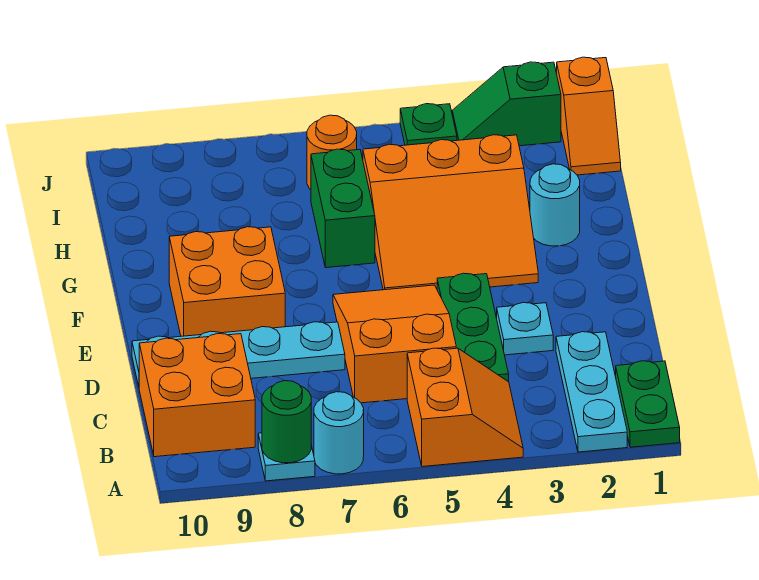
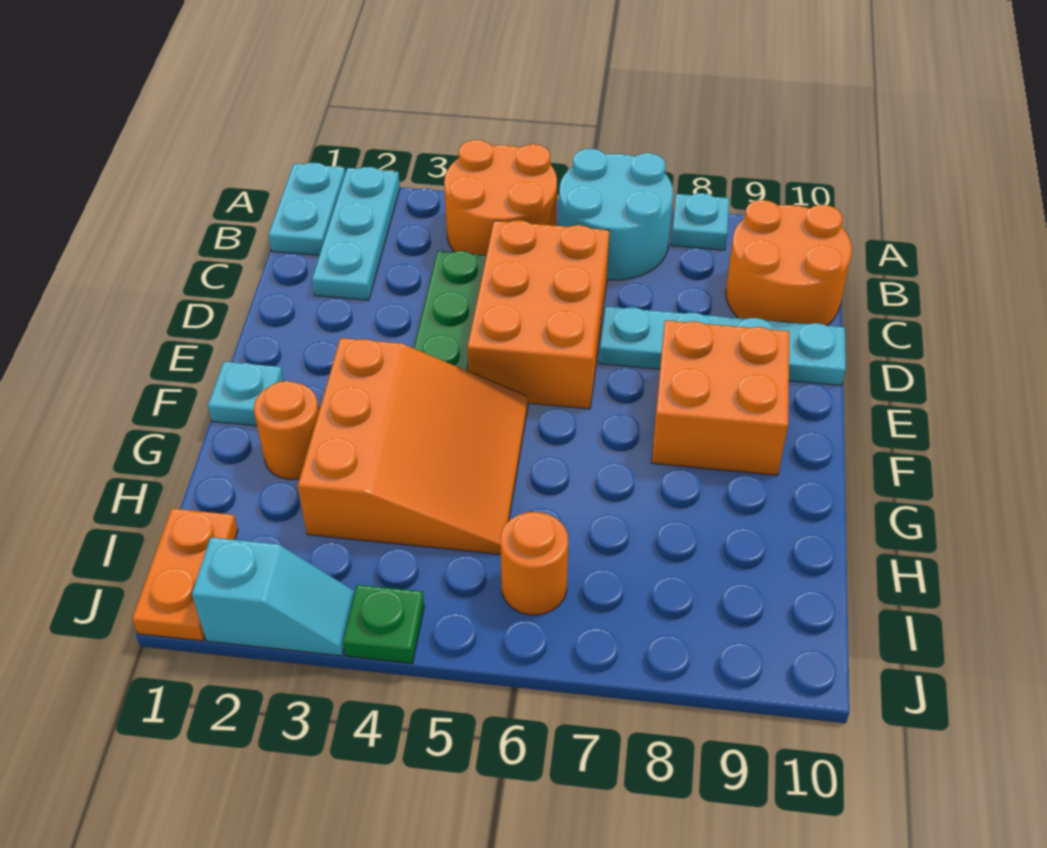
green 1x2 plate [616,361,680,447] -> cyan 1x2 plate [268,163,345,255]
orange 2x2 slope [407,348,523,467] -> orange 2x2 round brick [444,140,557,255]
cyan 1x1 round brick [314,392,364,474] -> cyan 2x2 round brick [559,149,673,280]
green 1x1 round brick [262,381,311,463] -> none
orange 2x2 brick [139,333,255,457] -> orange 2x2 round brick [726,200,852,326]
orange 2x3 slope [333,285,456,403] -> orange 2x3 brick [467,220,610,409]
cyan 1x1 plate [497,303,553,355] -> cyan 1x1 plate moved to [208,362,284,426]
orange 3x3 slope [363,135,538,290] -> orange 3x3 slope turned to [298,338,528,554]
cyan 1x1 round brick [530,164,580,246] -> orange 1x1 round brick [254,381,319,479]
green 1x2 brick [311,149,375,268] -> none
orange 1x2 slope [557,57,621,175] -> orange 1x2 plate [132,509,238,641]
green 1x2 slope [452,62,561,146] -> cyan 1x2 slope [192,537,355,656]

